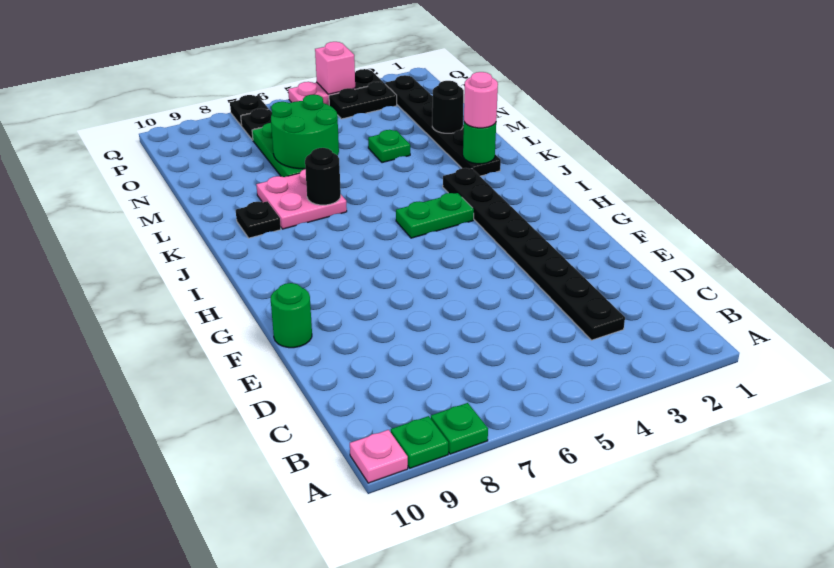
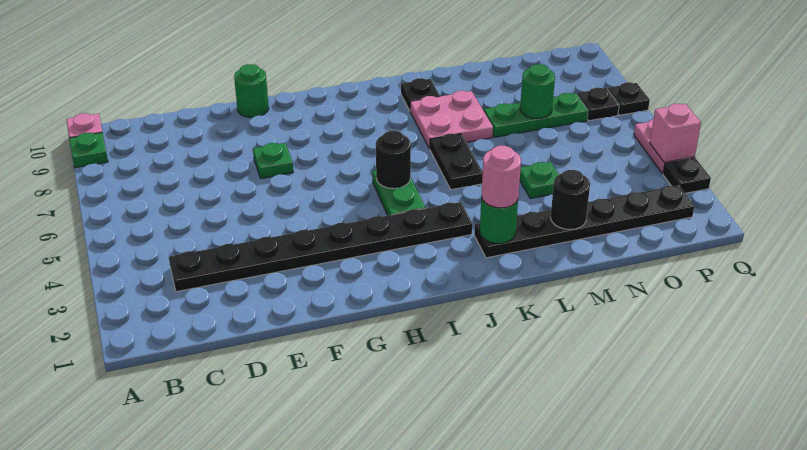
green 1x1 plate [431,403,488,454] -> green 1x1 plate moved to [253,143,293,178]
black 1x1 round brick [305,148,341,205] -> black 1x1 round brick moved to [376,131,411,188]
green 2x2 round brick [271,95,339,169] -> green 1x1 round brick [520,64,555,118]
black 1x2 plate [329,82,397,119] -> black 1x2 plate moved to [430,134,483,190]

